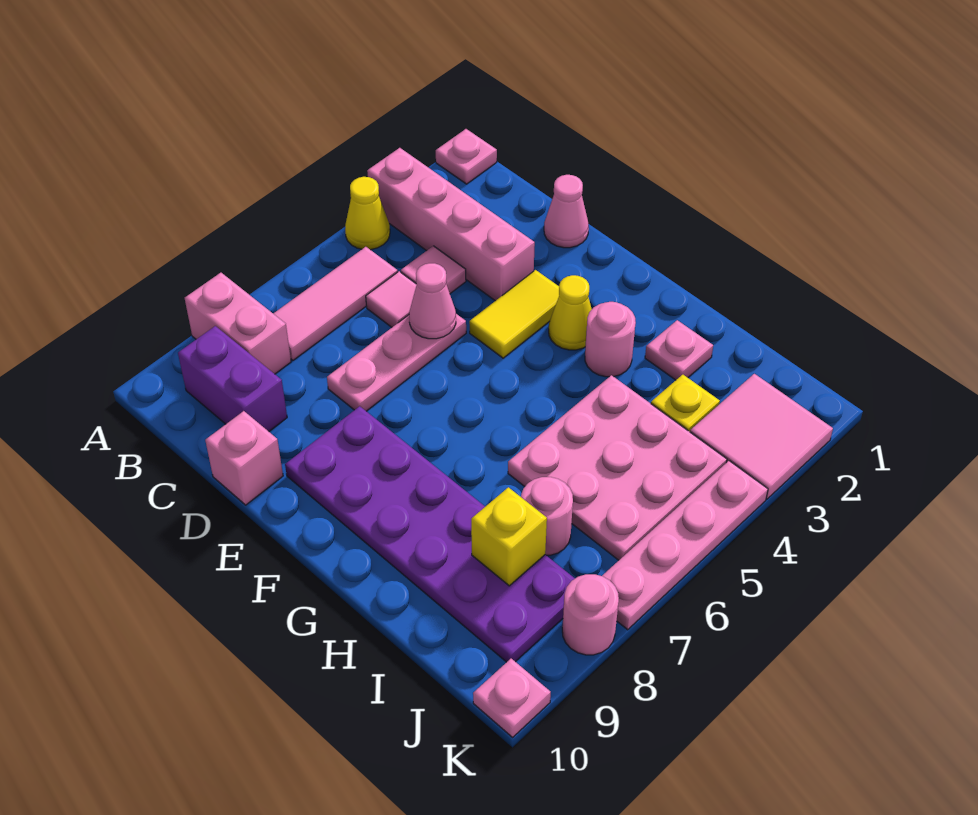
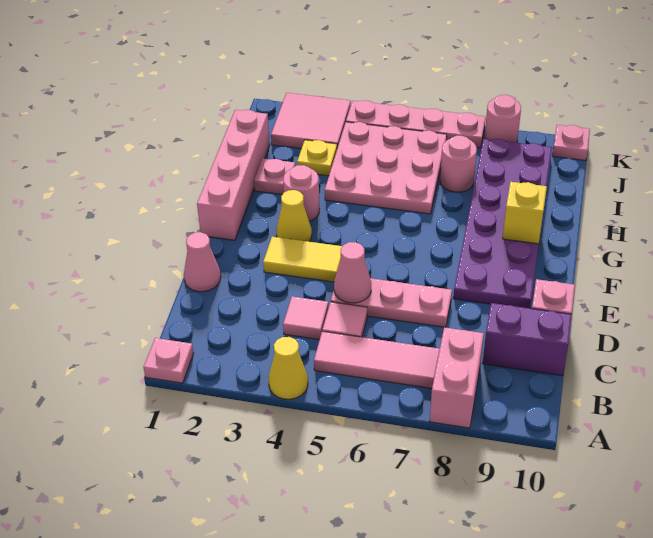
pink 1x4 brick [367,148,535,301] -> pink 1x4 brick moved to [197,110,270,240]
purple 1x2 brick [178,326,287,431] -> purple 1x2 brick turned to [483,303,572,376]
yellow 1x1 brick [471,487,547,586] -> yellow 1x1 brick moved to [503,182,547,244]

